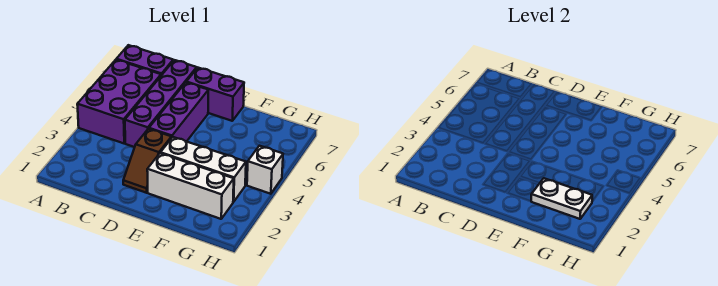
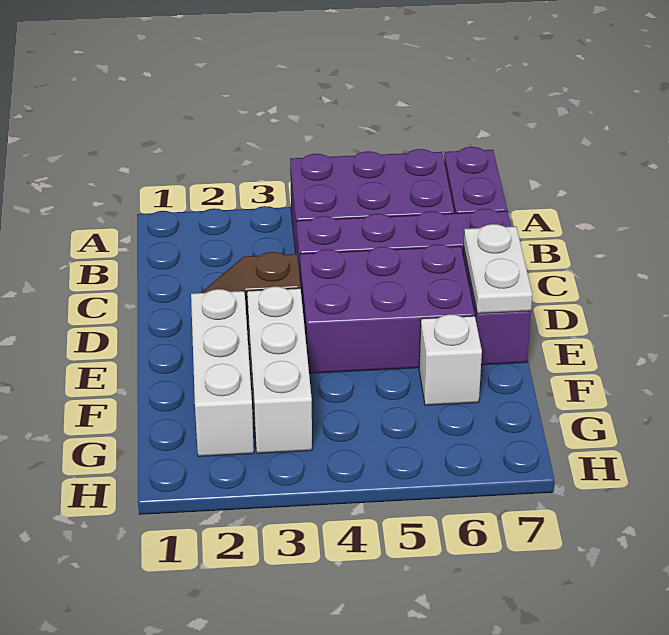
purple 1x3 brick [149,83,208,142] -> purple 2x3 brick [300,244,475,373]
white 1x2 plate [531,178,592,219] -> white 1x2 plate moved to [464,224,532,314]
white 1x1 brick [247,146,283,194] -> white 1x1 brick moved to [419,314,482,405]

